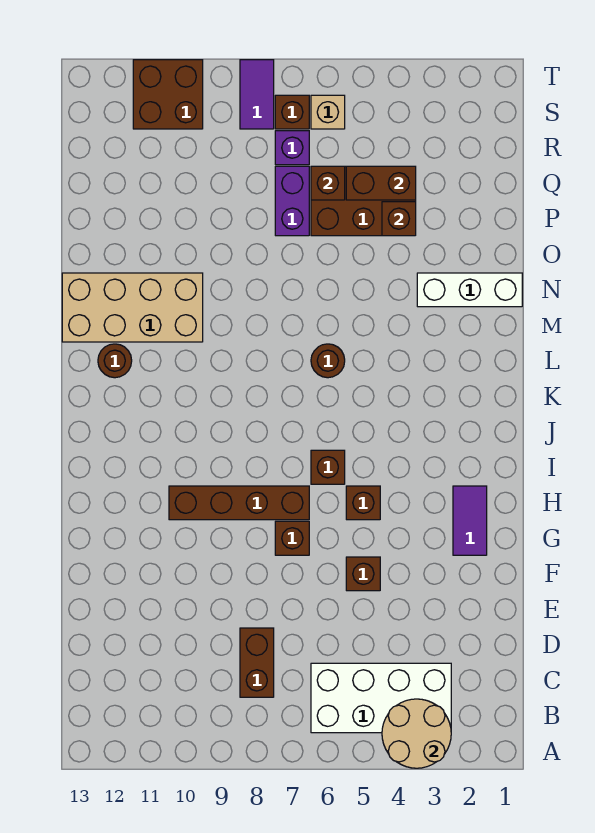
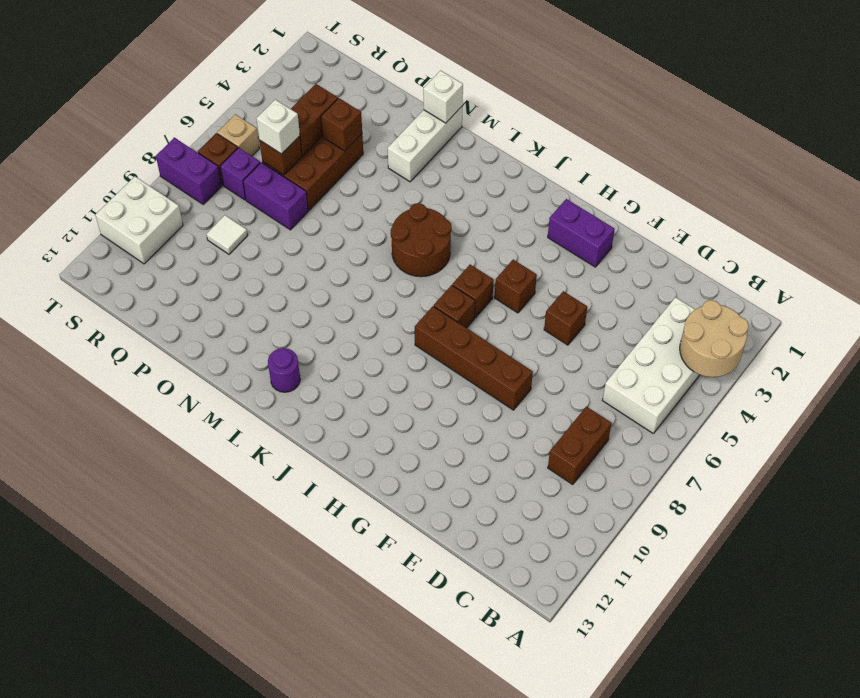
brown 1x2 brick [240,628,274,697] -> brown 1x2 brick turned to [548,406,612,484]
purple 1x2 tile [453,486,487,555] -> purple 1x2 brick [548,199,615,267]
brown 1x1 brick [275,521,309,555] -> brown 1x1 brick moved to [434,285,475,328]
brown 1x4 brick [169,486,309,520] -> brown 1x4 brick turned to [415,306,533,410]
brown 1x1 round brick [311,344,345,378] -> brown 2x2 round brick [391,203,451,277]
brown 1x1 round brick [98,344,132,378] -> purple 1x1 round brick [268,348,300,392]
tan 2x4 brick [62,273,203,342] -> none
none -> white 1x1 brick [423,70,463,123]
none -> white 1x1 brick [256,100,300,154]
none -> white 1x1 tile [206,215,248,254]
purple 1x2 tile [240,60,274,129] -> purple 1x2 brick [156,138,222,204]
brown 2x2 brick [133,60,203,129] -> white 2x2 brick [95,176,183,264]

